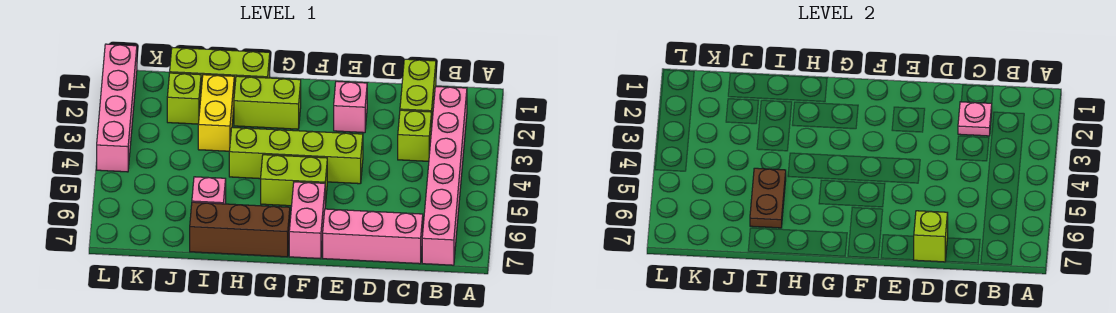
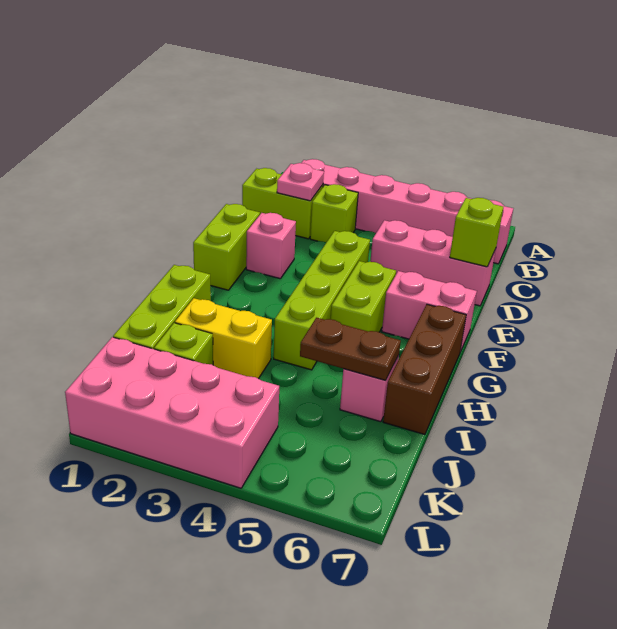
pink 1x3 brick [323,209,423,264] -> pink 1x3 brick turned to [370,220,496,306]
lime 1x2 brick [234,76,301,129] -> lime 1x2 brick moved to [193,204,260,290]
pink 1x4 brick [97,44,137,172] -> pink 2x4 brick [65,337,279,488]

